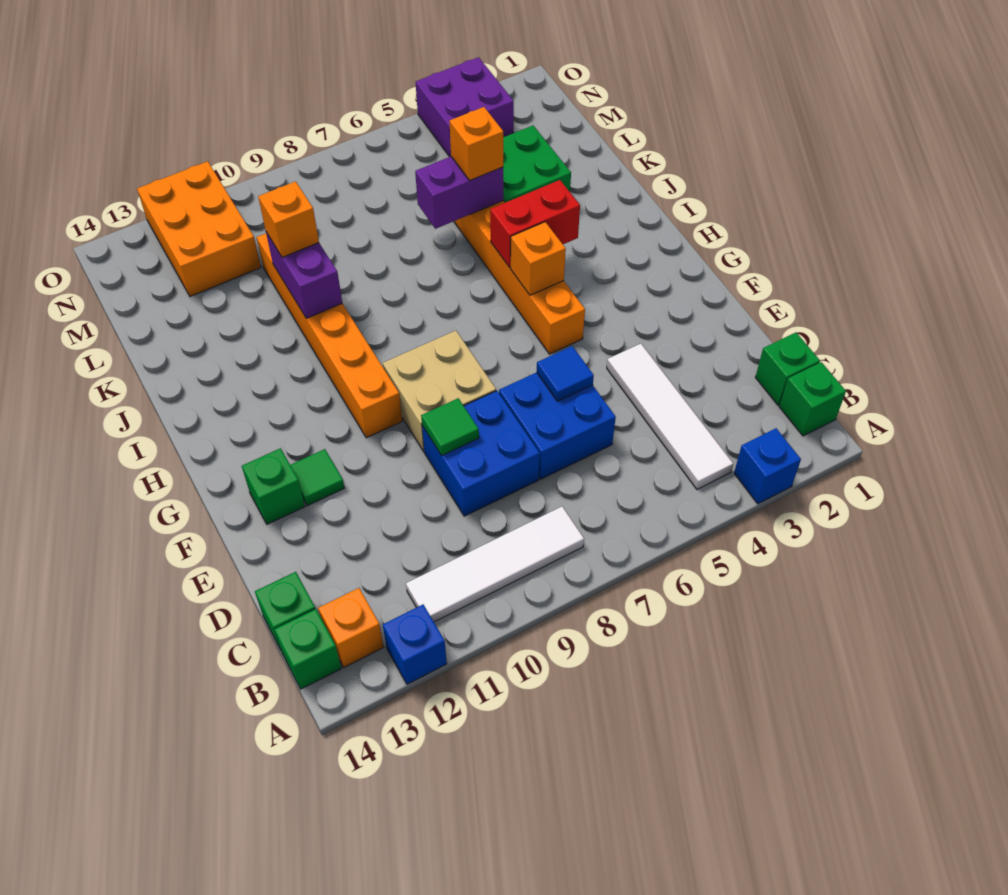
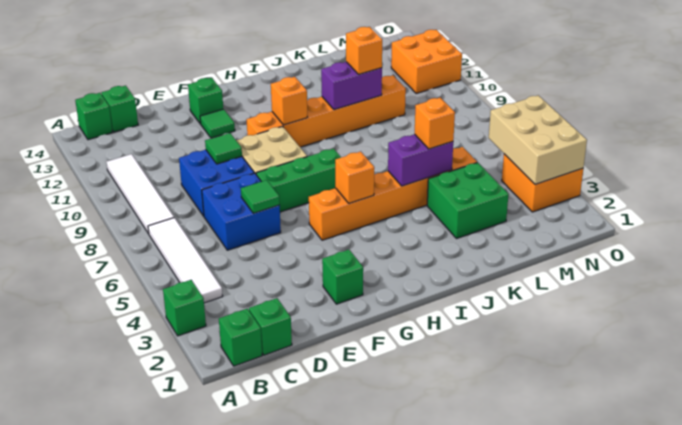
blue 1x1 brick [734,428,801,504] -> green 1x1 brick [163,280,206,336]
blue 1x1 brick [383,605,447,684] -> none
white 1x4 tile [607,344,733,489] -> white 1x4 tile turned to [148,218,223,303]
orange 1x1 brick [318,588,383,667] -> orange 1x1 brick moved to [271,77,307,125]
blue 1x1 tile [537,346,594,401] -> green 1x1 tile [241,180,280,213]
none -> green 1x1 brick [322,250,363,304]
none -> green 1x3 brick [256,149,341,212]
red 1x2 brick [490,180,580,267] -> none
purple 1x2 brick [415,157,503,229] -> purple 1x2 brick turned to [388,134,453,186]
orange 2x3 brick [137,161,261,297] -> orange 2x2 brick [391,30,462,93]
purple 2x2 brick [416,57,514,157] -> orange 2x2 brick [502,154,583,212]
none -> tan 2x3 brick [489,95,587,184]

